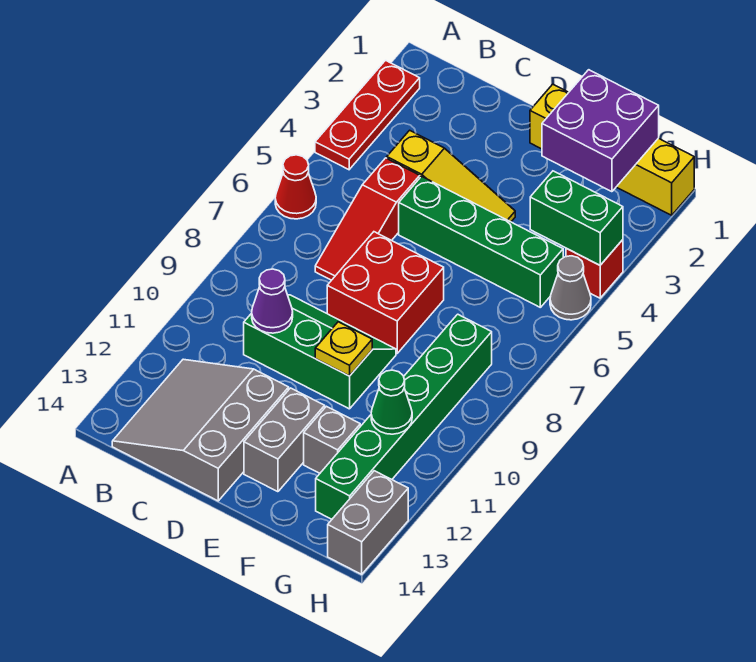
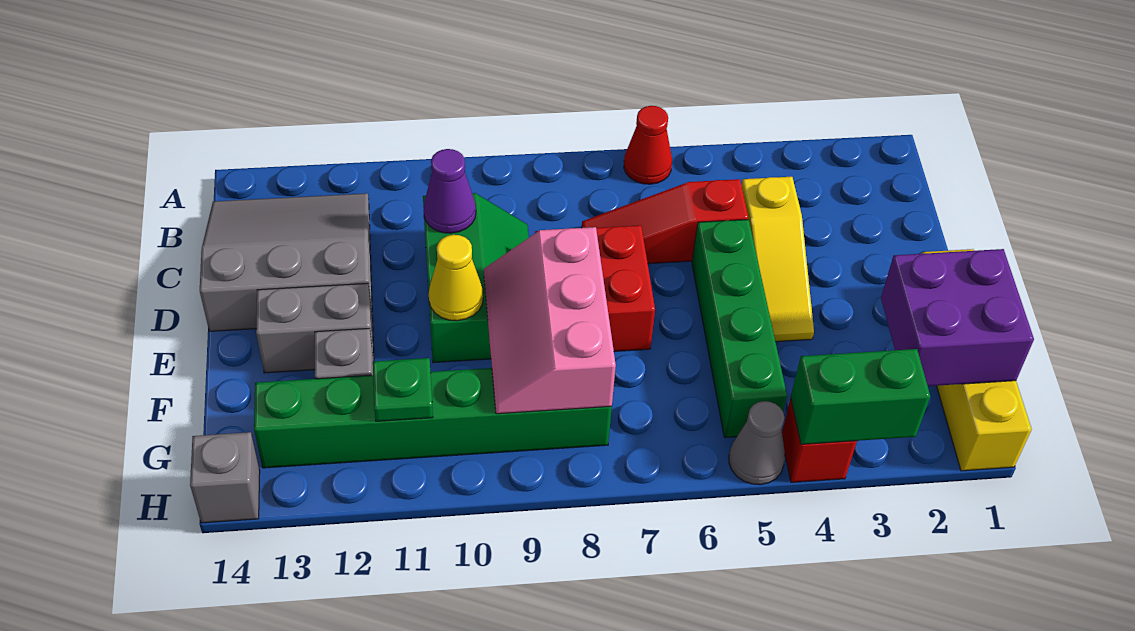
red 1x3 plate [315,60,420,170] -> none
none -> pink 2x3 slope [484,227,616,414]
yellow 1x1 plate [315,322,373,376] -> yellow 1x1 cone [429,235,483,321]
green 1x2 brick [530,171,623,265] -> green 1x2 brick turned to [791,349,930,444]
green 1x1 cone [371,370,412,434] -> green 1x1 plate [373,358,433,421]
grey 1x2 brick [328,471,408,574] -> grey 1x1 brick [190,432,260,523]

